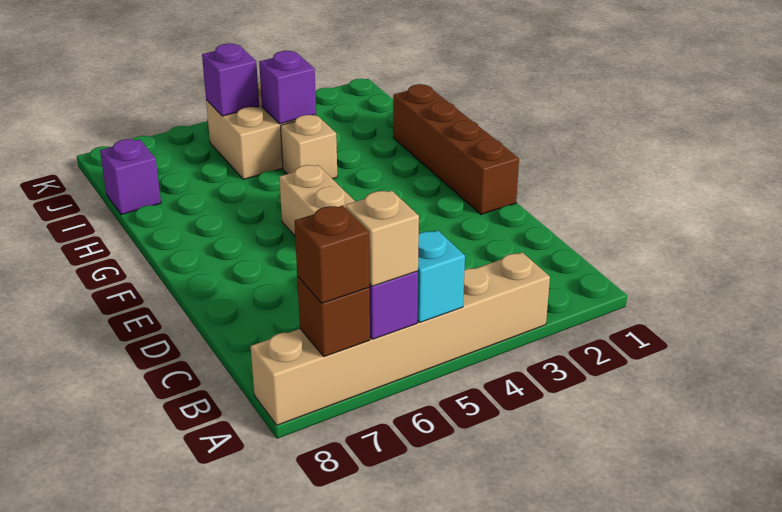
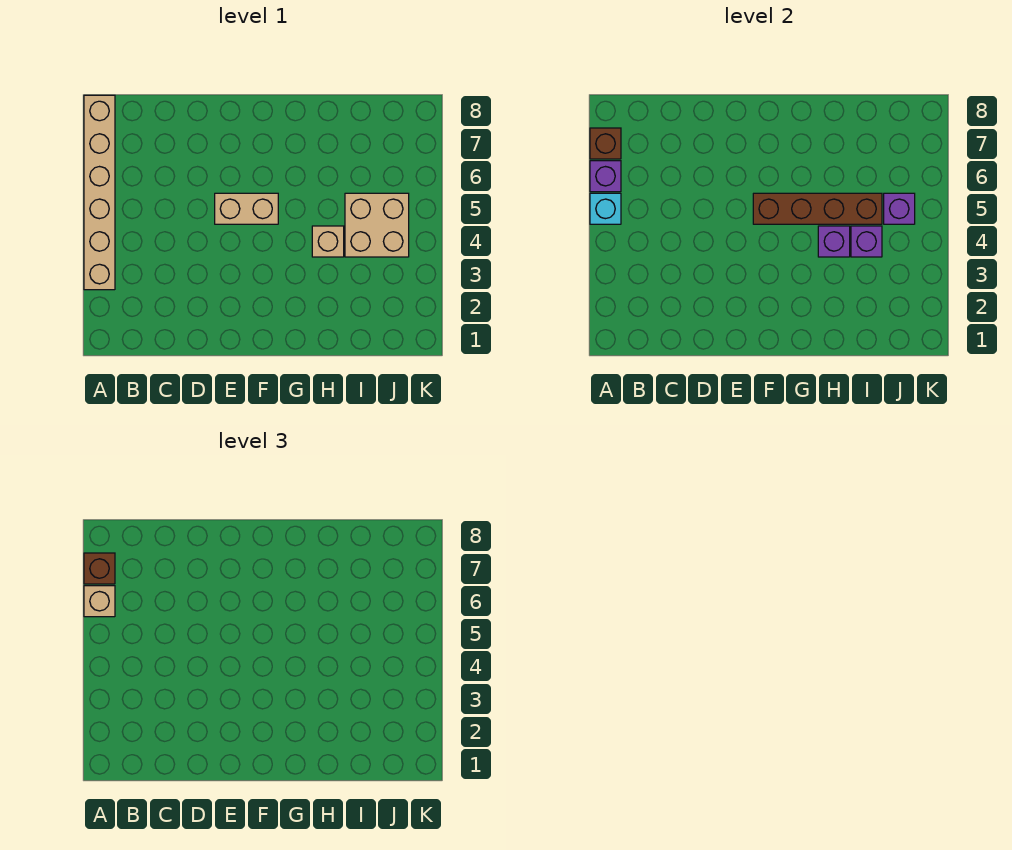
brown 1x4 brick [393,84,519,215] -> brown 1x4 brick moved to [753,193,882,224]
purple 1x1 brick [100,139,161,215] -> purple 1x1 brick moved to [818,226,850,257]

